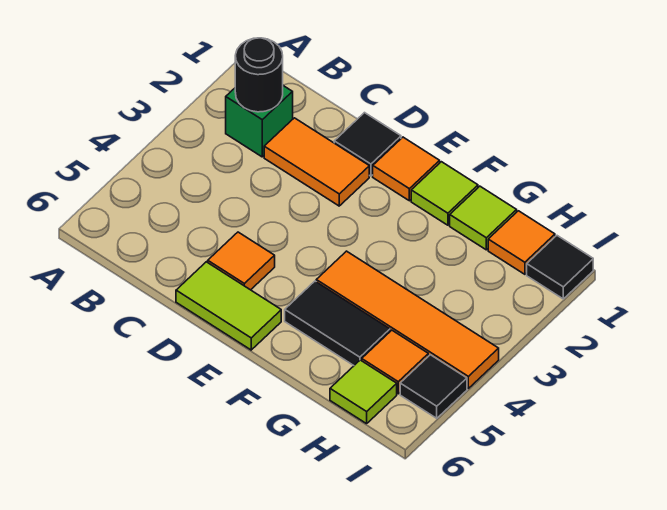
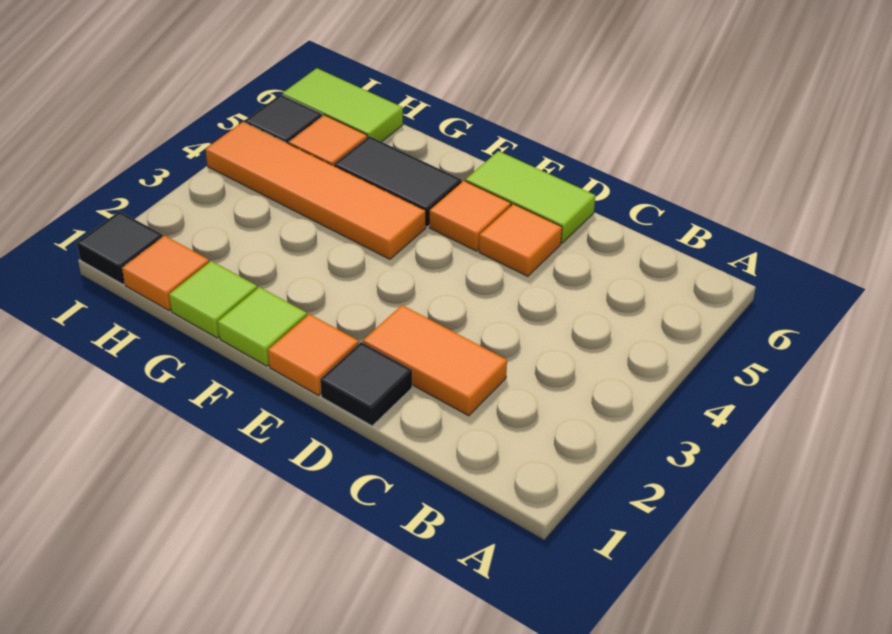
green 1x1 brick [226,86,293,157] -> none
black 1x1 round brick [235,38,283,112] -> none
none -> orange 1x1 tile [430,181,511,251]
lime 1x1 tile [330,360,397,424] -> lime 1x2 tile [282,68,403,142]

